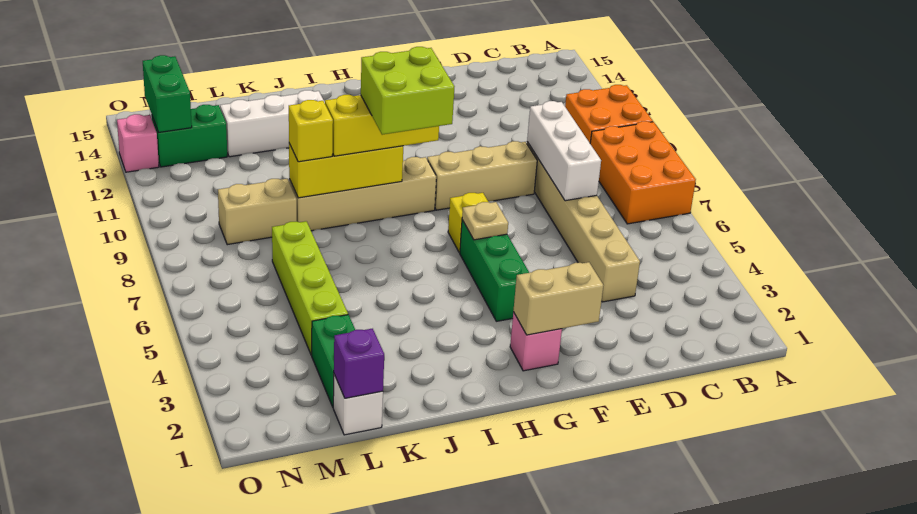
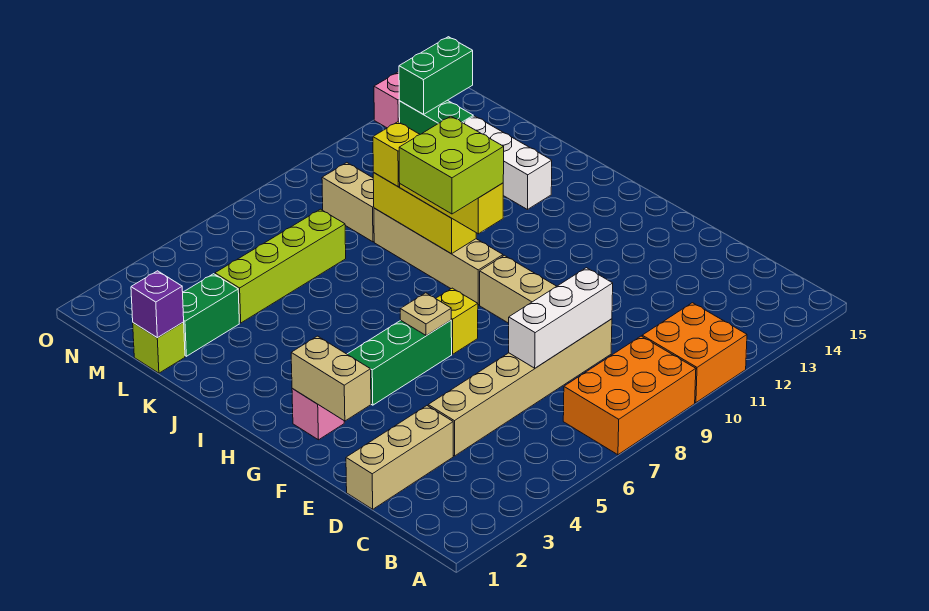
none -> tan 1x3 brick [346,406,453,509]
white 1x1 brick [333,375,383,435] -> lime 1x1 brick [133,322,185,373]

